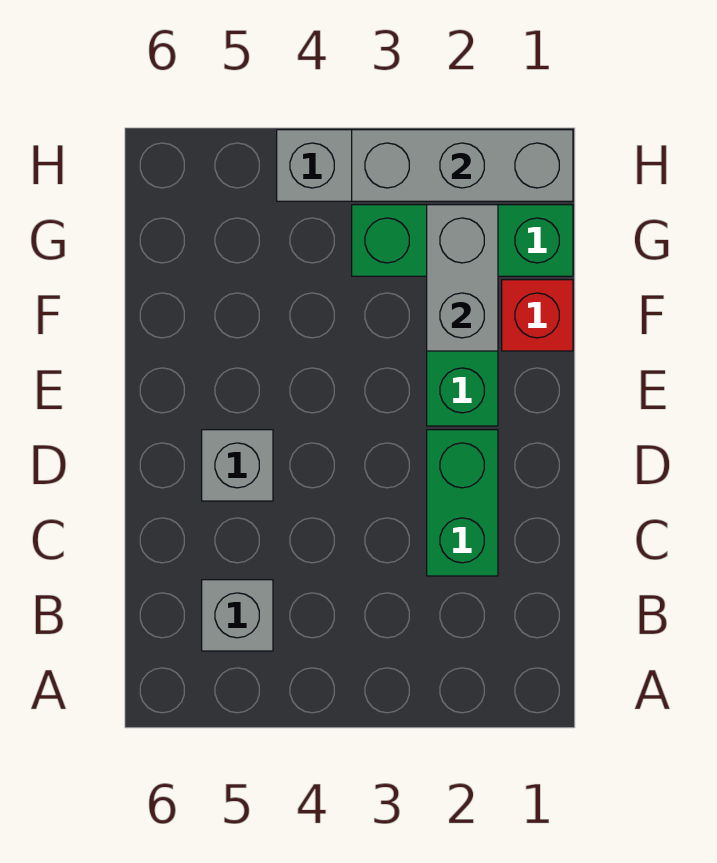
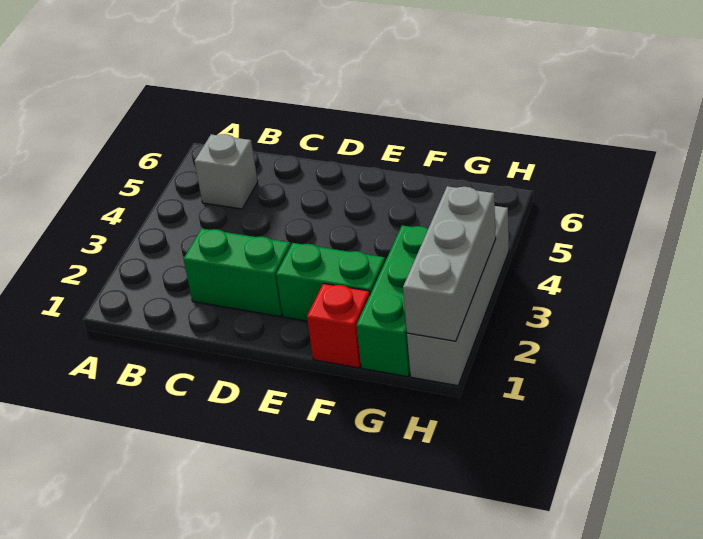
grey 1x1 brick [202,430,273,501] -> none
grey 1x2 brick [427,205,498,351] -> none

